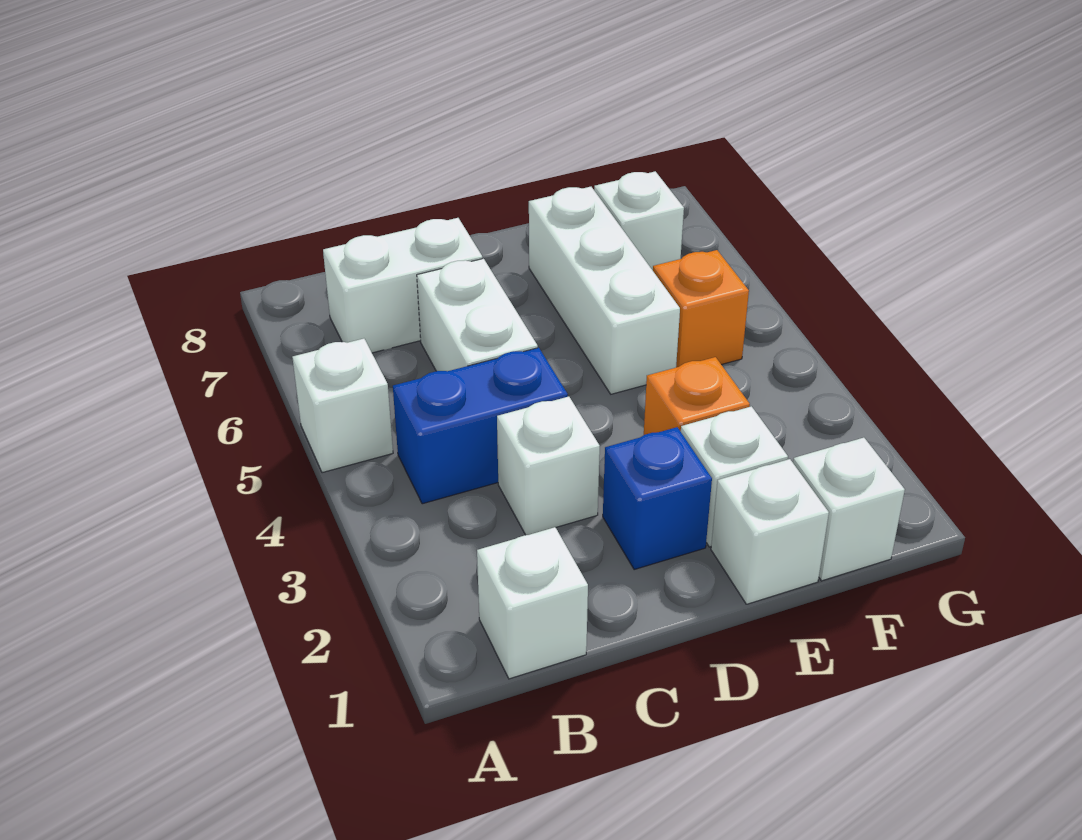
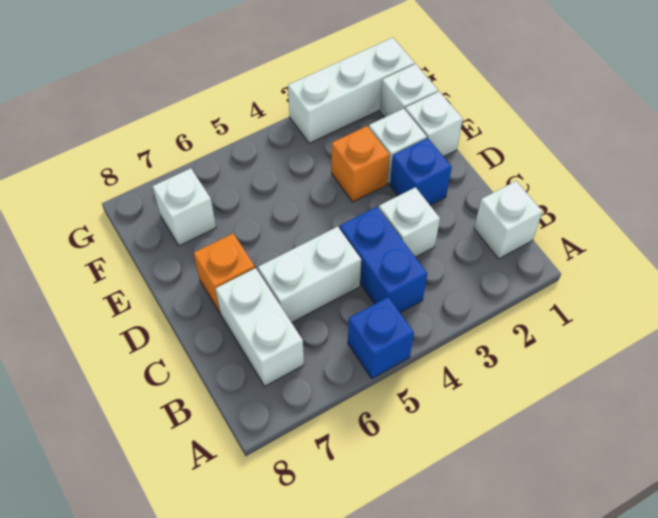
white 1x1 brick [292,339,393,473] -> blue 1x1 brick [348,297,414,379]
white 1x3 brick [529,187,680,394] -> white 1x3 brick moved to [288,38,415,143]
orange 1x1 brick [653,250,749,367] -> orange 1x1 brick moved to [194,234,255,313]

